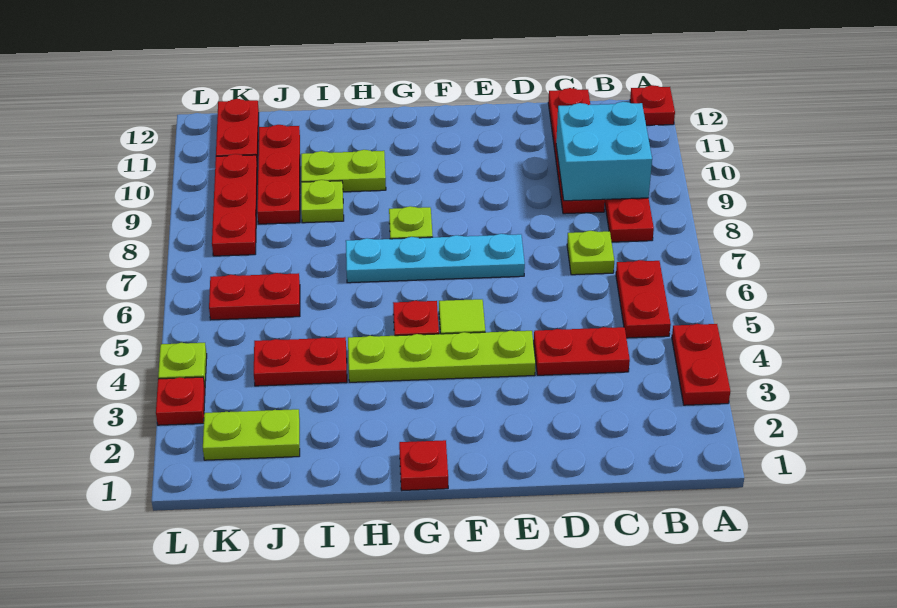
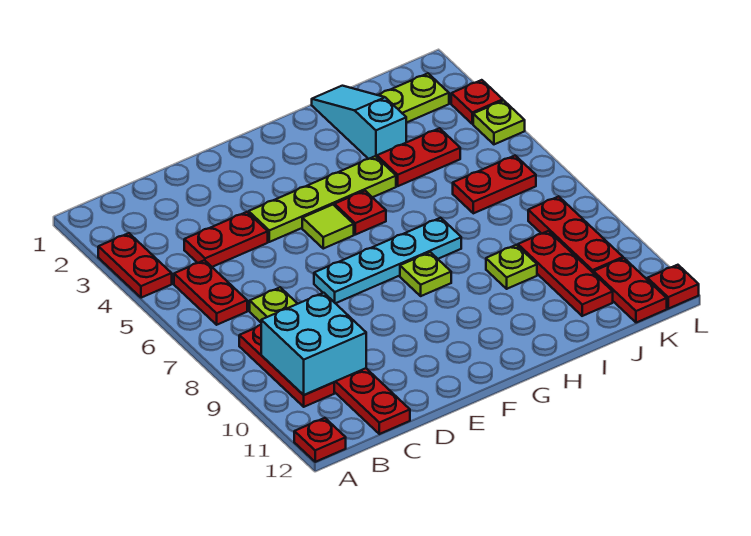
red 1x1 plate [399,440,448,490] -> red 1x1 plate moved to [647,265,699,309]
lime 1x2 plate [301,150,386,192] -> none
none -> cyan 1x3 slope [312,86,406,159]

